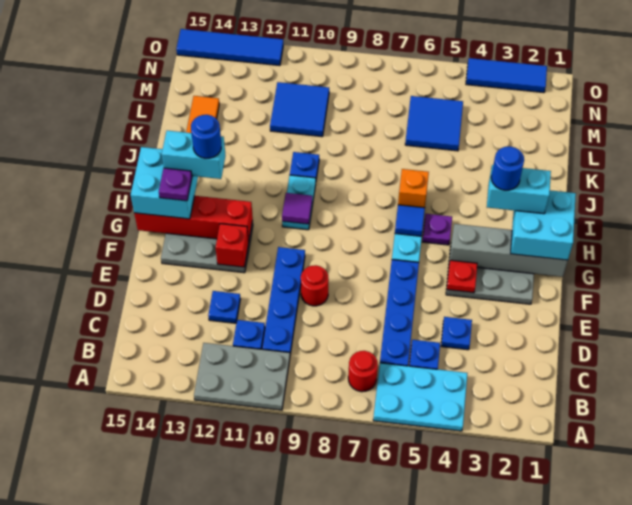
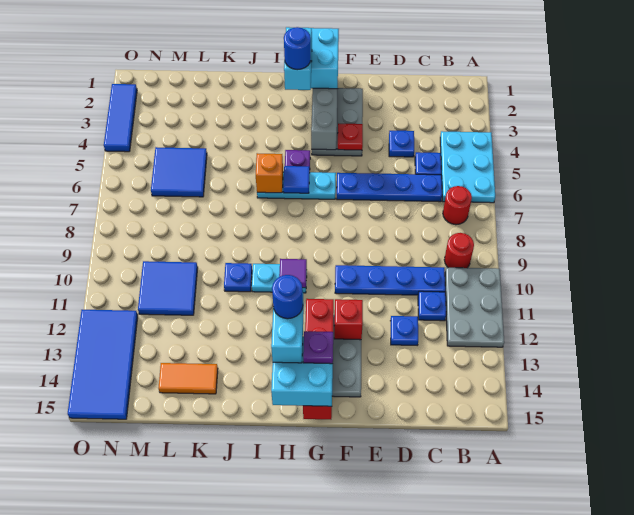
red 1x1 round brick [301,265,329,306] -> red 1x1 round brick moved to [444,233,474,268]
blue 1x4 tile [176,29,283,66] -> blue 2x4 tile [68,310,138,419]

